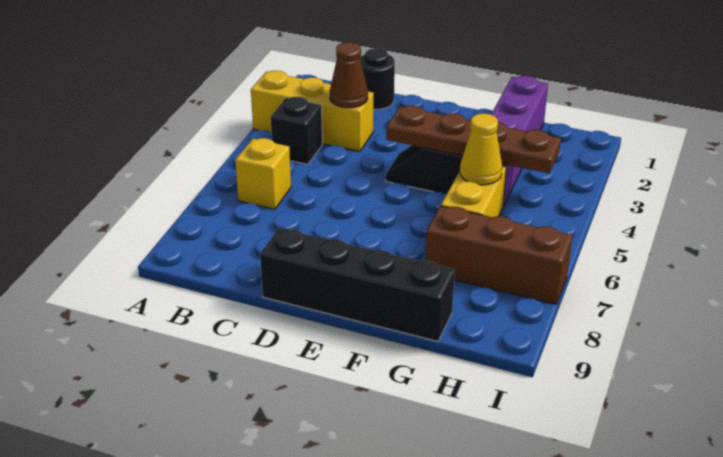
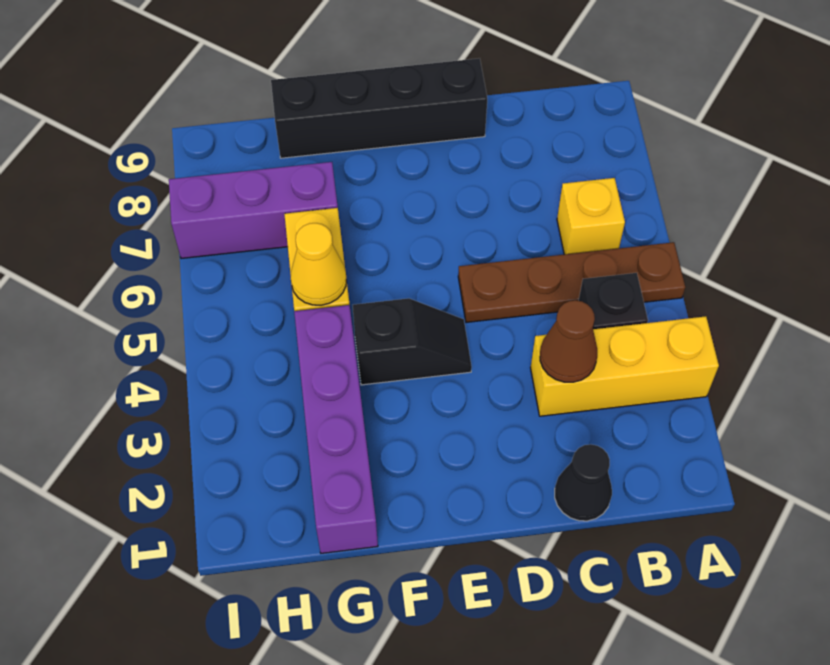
black 1x1 round brick [360,48,395,109] -> black 1x1 cone [555,444,612,521]
brown 1x4 plate [386,106,561,174] -> brown 1x4 plate moved to [458,242,685,322]
brown 1x3 brick [426,206,572,304] -> purple 1x3 brick [169,162,338,259]

